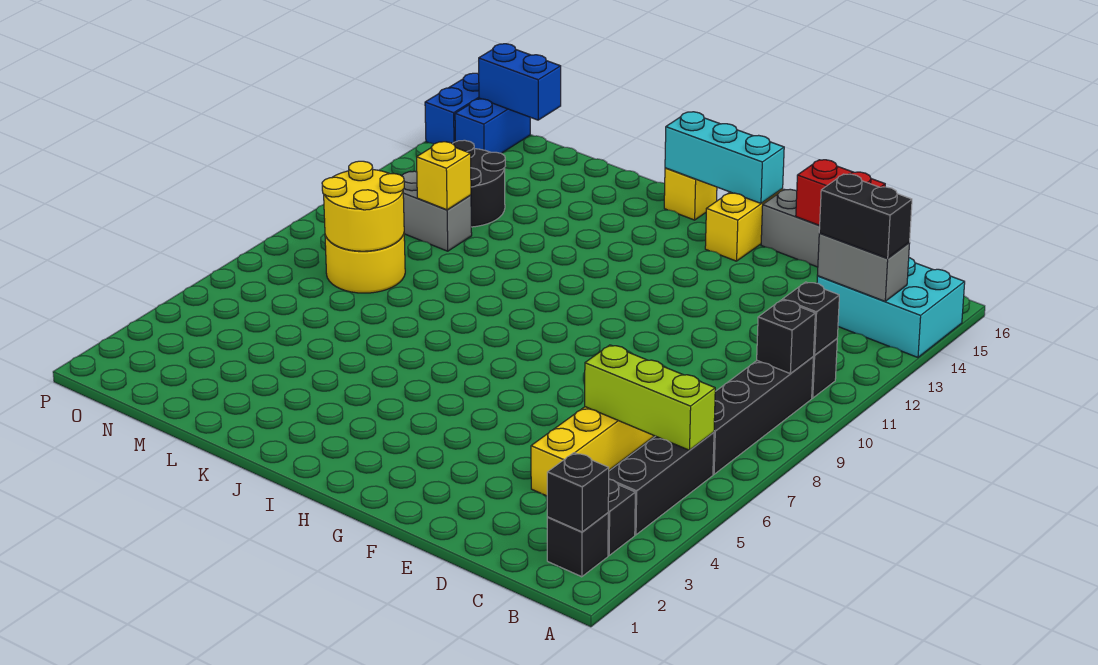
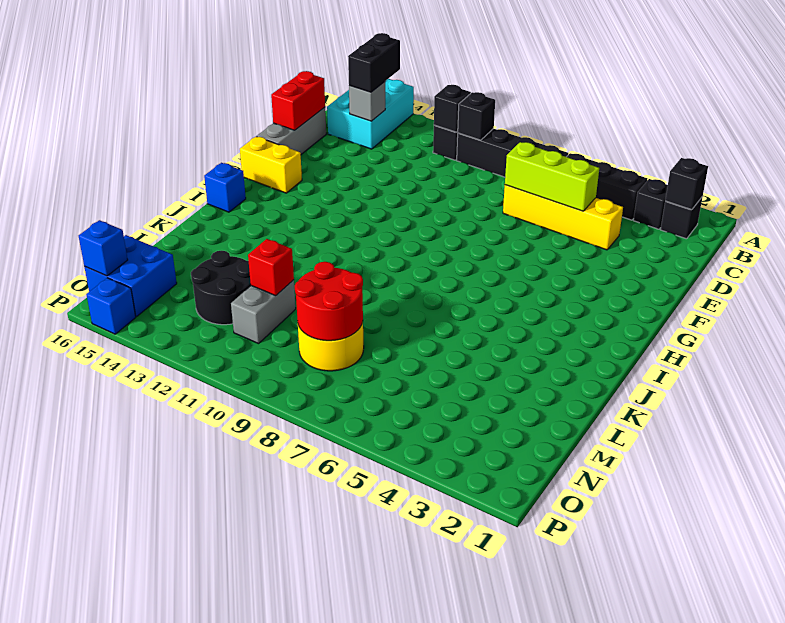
lime 1x3 brick [585,345,715,450] -> lime 1x3 brick turned to [505,142,599,211]
grey 1x2 brick [817,233,910,301] -> grey 1x1 brick [349,82,385,121]
cyan 1x3 brick [665,112,784,203] -> none
yellow 1x1 brick [664,168,717,220] -> blue 1x1 brick [204,163,246,212]
yellow 2x2 round brick [322,161,404,251] -> red 2x2 round brick [295,262,363,341]
yellow 1x1 brick [417,142,471,210] -> red 1x1 brick [248,239,294,296]
blue 1x2 brick [479,44,561,120] -> blue 1x1 brick [79,220,128,276]
blue 1x2 brick [455,98,530,153] -> blue 2x2 brick [84,235,177,316]
blue 1x2 brick [425,73,479,144] -> blue 1x1 brick [87,278,136,334]

